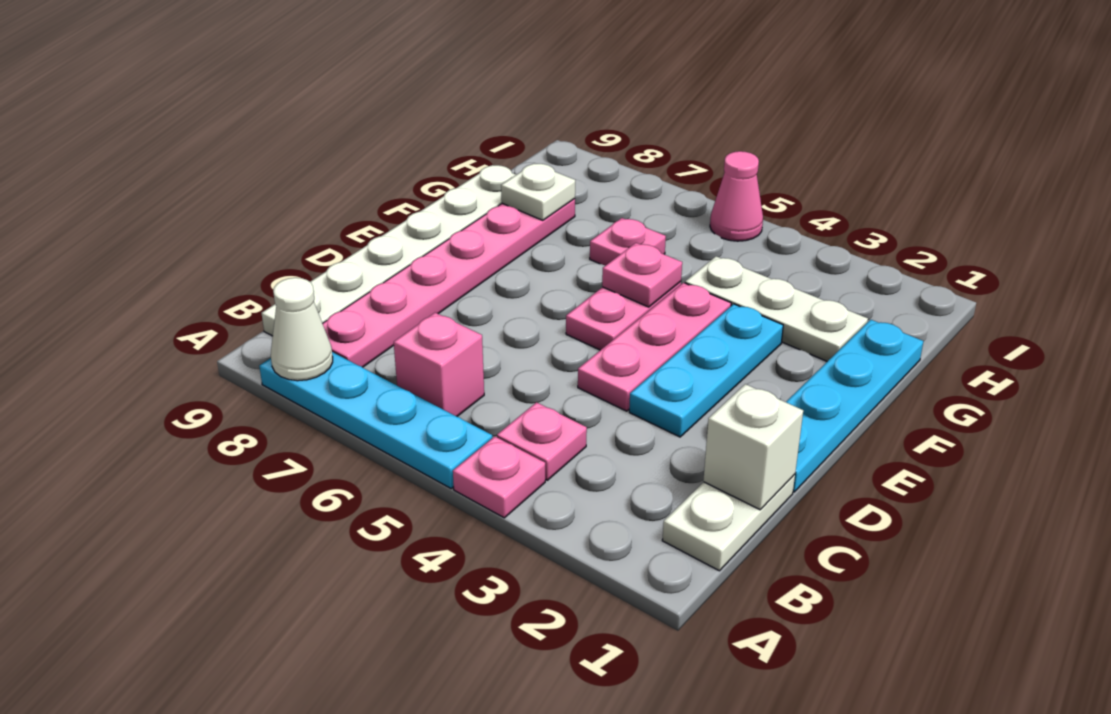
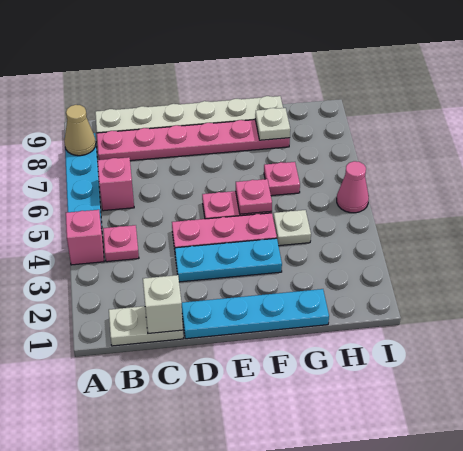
pink 1x1 plate [453,436,545,518] -> pink 1x1 brick [66,210,104,265]
white 1x1 cone [271,278,333,381] -> tan 1x1 cone [64,105,96,156]
white 1x3 plate [685,256,868,361] -> white 1x1 plate [273,210,311,246]

